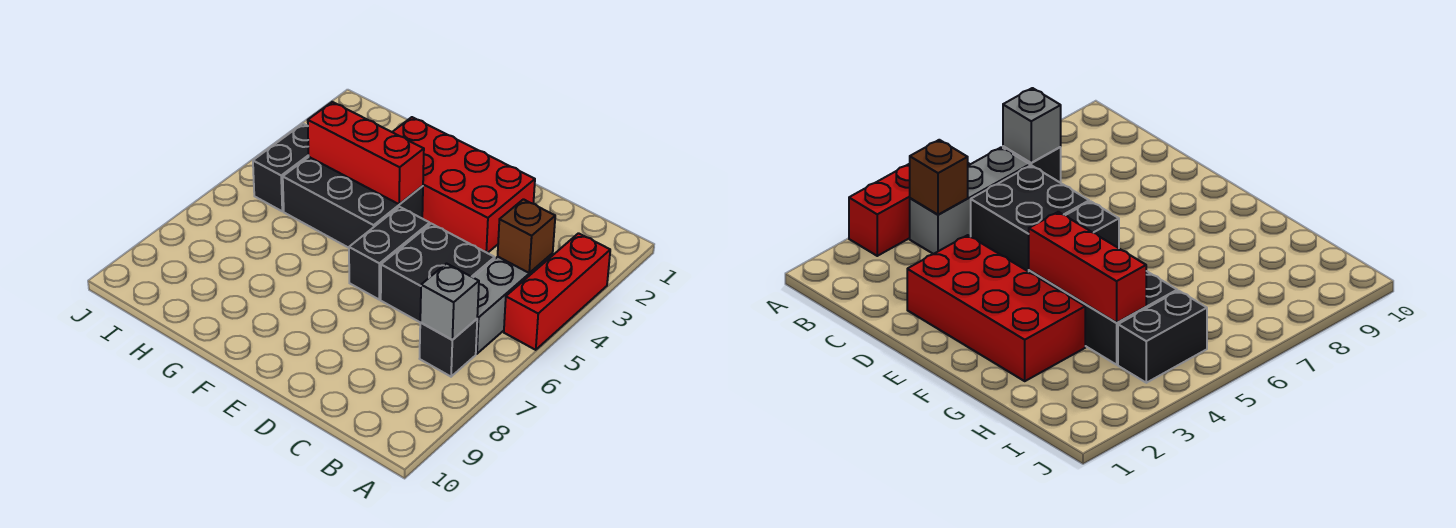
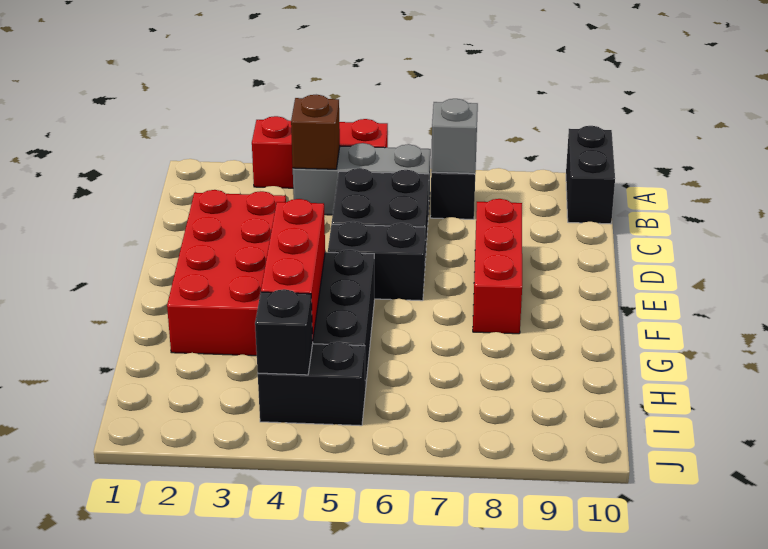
none -> black 1x2 brick [566,126,615,224]
none -> red 1x3 brick [473,199,522,334]
none -> black 1x1 brick [255,289,313,375]

